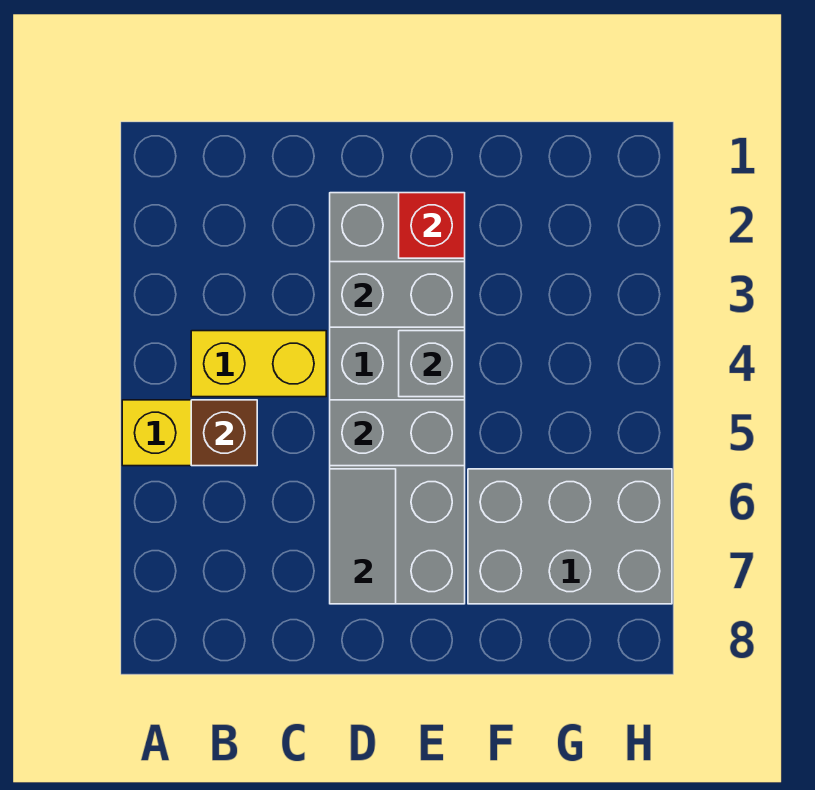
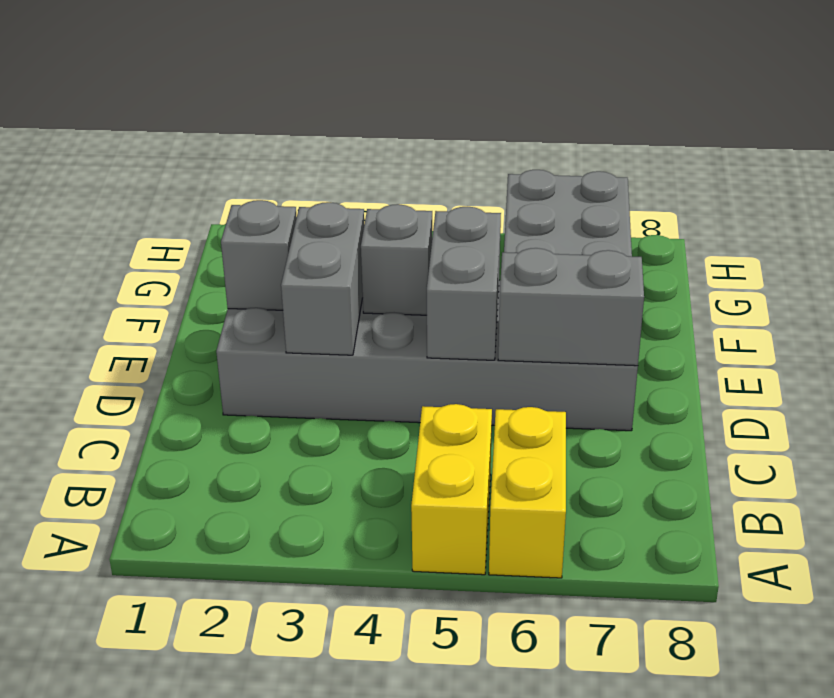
yellow 1x2 brick [191,331,326,397] -> yellow 1x2 brick moved to [489,407,566,578]
brown 1x1 brick [191,400,257,466] -> none
grey 1x2 tile [330,469,396,604] -> grey 1x2 brick [498,248,644,366]
red 1x1 brick [399,193,465,258] -> grey 1x1 brick [221,200,297,310]

